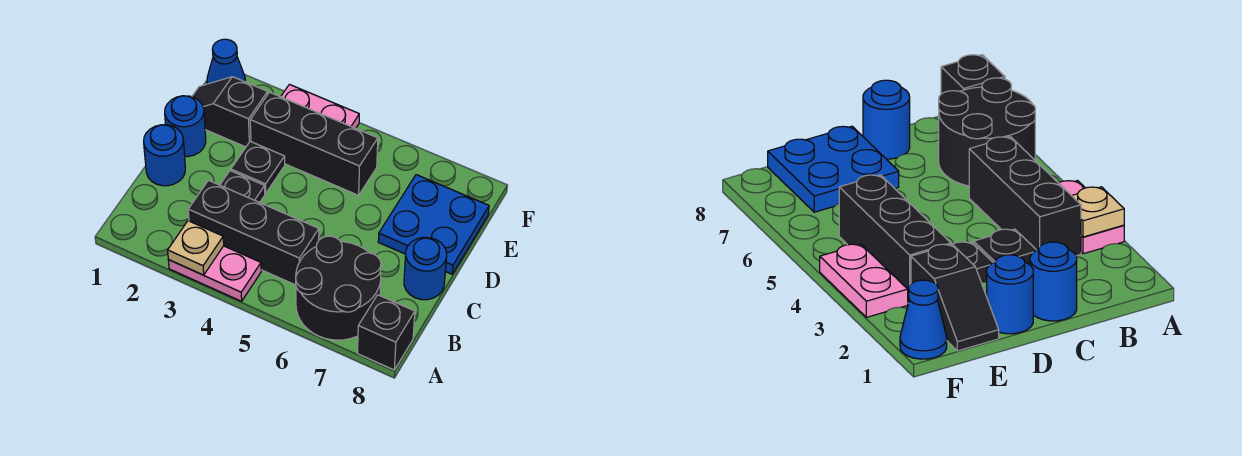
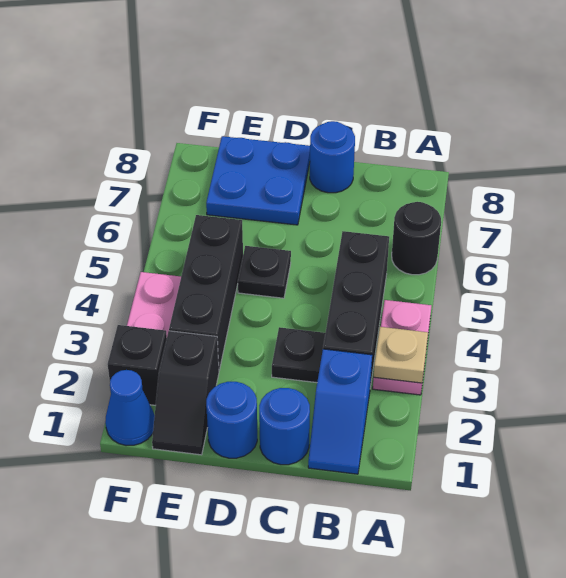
black 2x2 round brick [296,236,381,340] -> black 1x1 round brick [392,202,441,275]
black 1x1 brick [358,295,415,370] -> black 1x1 brick moved to [108,325,167,405]
none -> blue 1x2 slope [308,349,372,474]
black 1x1 plate [231,141,285,193] -> black 1x1 plate moved to [238,246,291,298]

